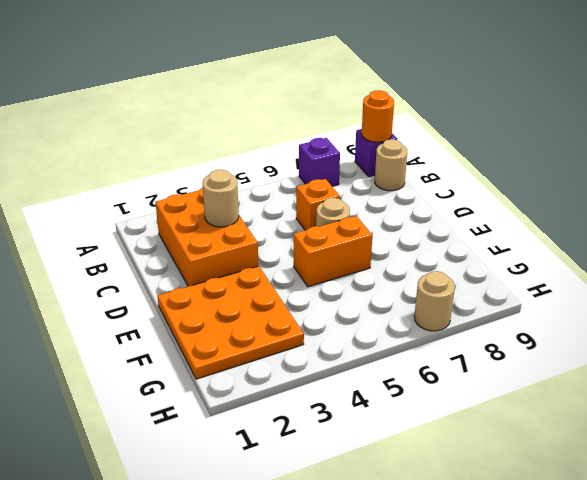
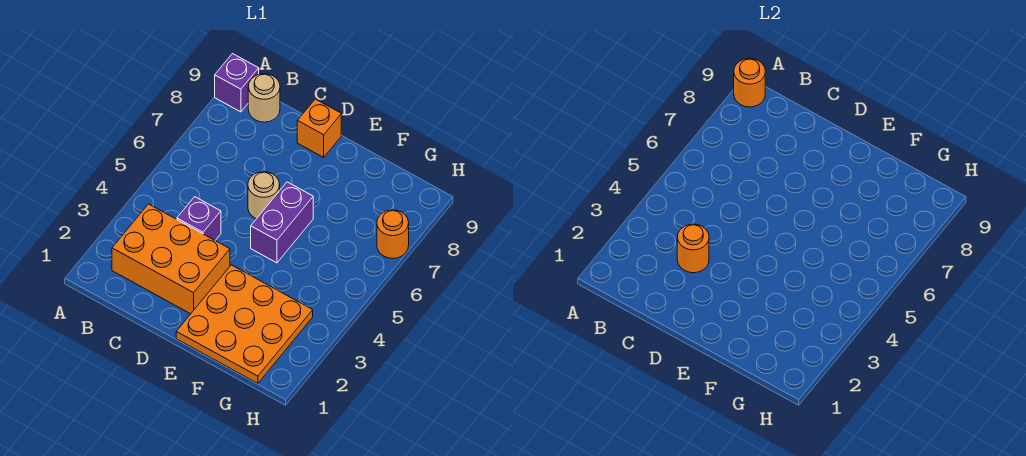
purple 1x1 brick [299,138,340,187] -> purple 1x1 brick moved to [177,197,221,240]
tan 1x1 round brick [202,170,239,227] -> orange 1x1 round brick [677,224,709,273]
orange 1x1 brick [296,179,340,230] -> orange 1x1 brick moved to [297,99,341,157]
orange 1x2 brick [294,216,372,287] -> purple 1x2 brick [251,182,313,263]
tan 1x1 round brick [414,271,455,331] -> orange 1x1 round brick [377,210,409,258]

